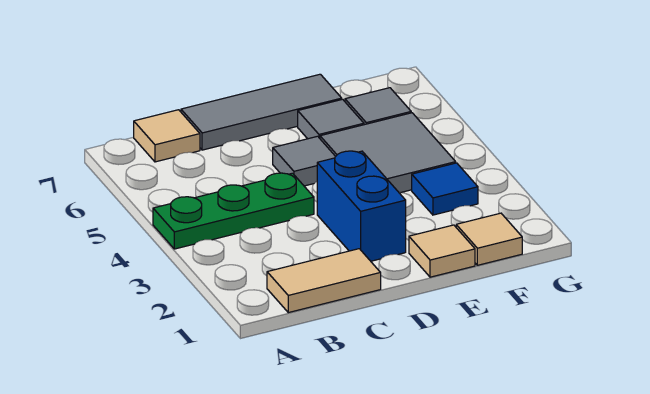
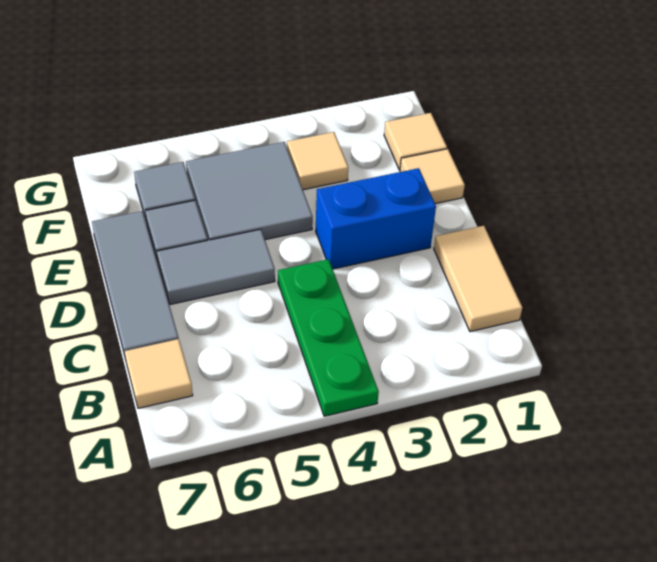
grey 1x1 tile [273,136,336,186] -> grey 1x2 tile [157,229,275,304]
blue 1x1 tile [412,163,478,215] -> tan 1x1 tile [287,132,348,190]

